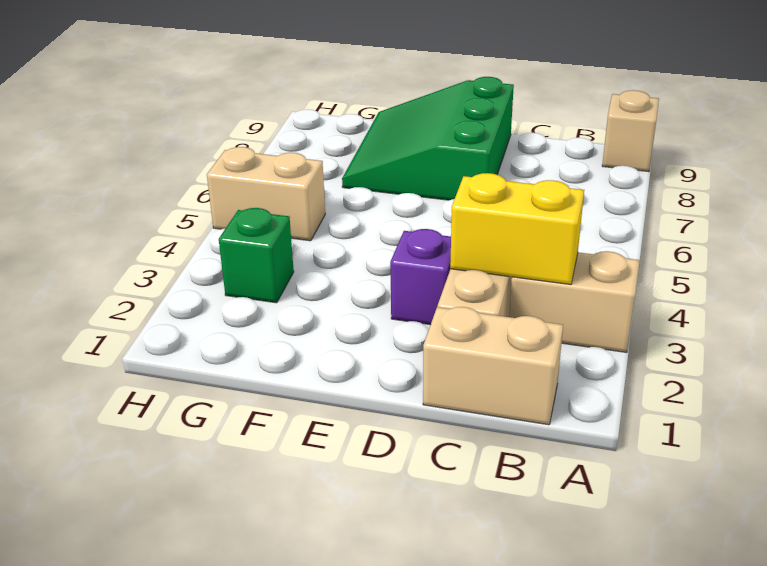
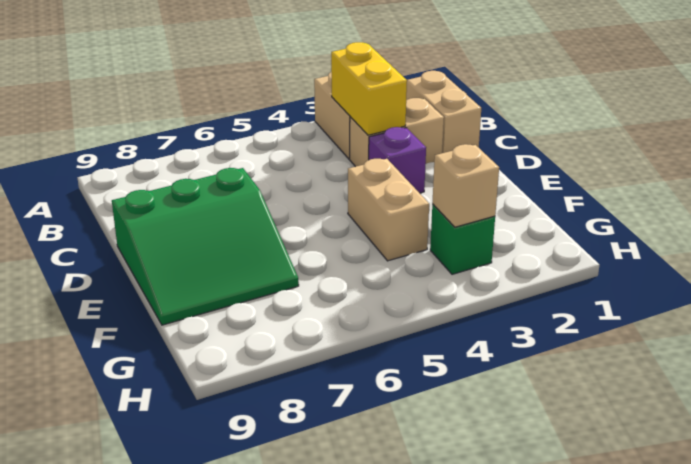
tan 1x1 brick [602,90,659,172] -> tan 1x1 brick moved to [432,144,499,227]
tan 1x2 brick [207,147,325,241] -> tan 1x2 brick moved to [348,159,429,261]

